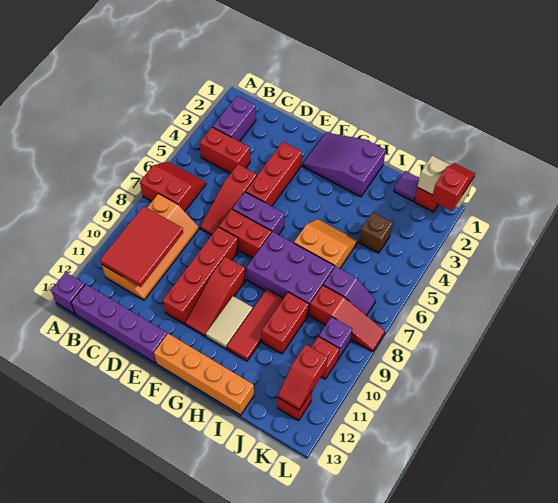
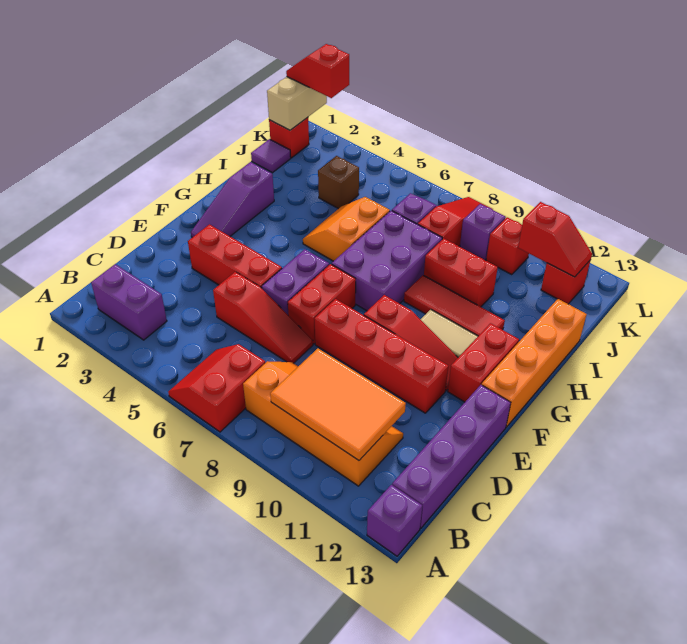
red 1x2 brick [200,127,250,173] -> red 1x2 brick moved to [448,323,519,402]
red 2x3 tile [100,206,183,287] -> orange 2x3 tile [270,349,406,460]
purple 2x3 slope [303,133,386,197] -> purple 1x3 slope [191,162,274,237]

